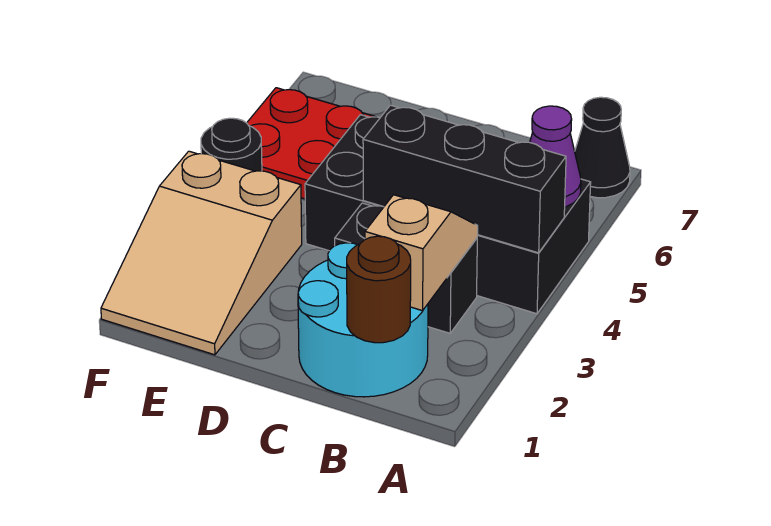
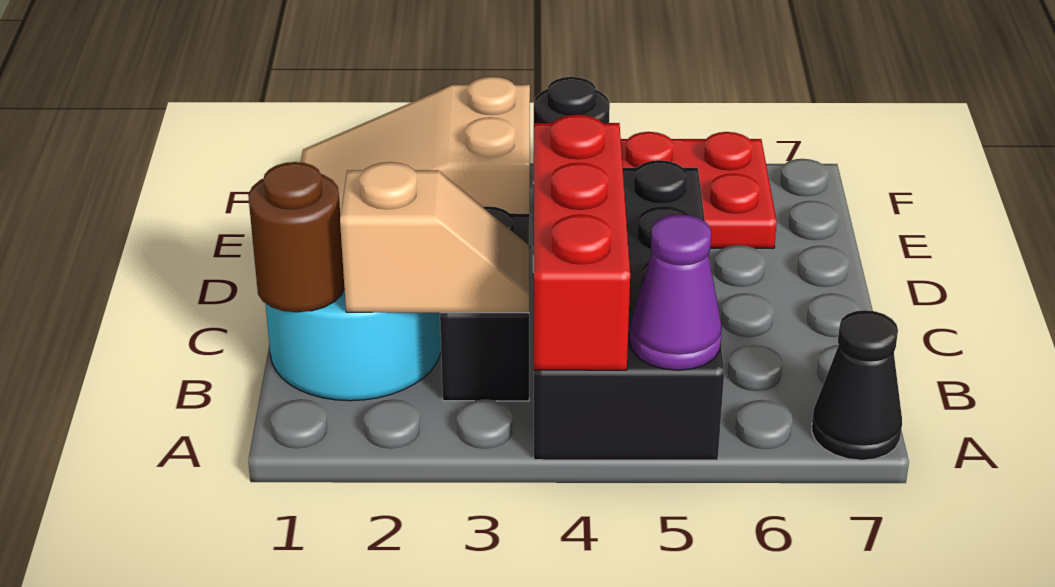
black 1x3 brick [363,105,566,253] -> red 1x3 brick [534,115,630,370]

